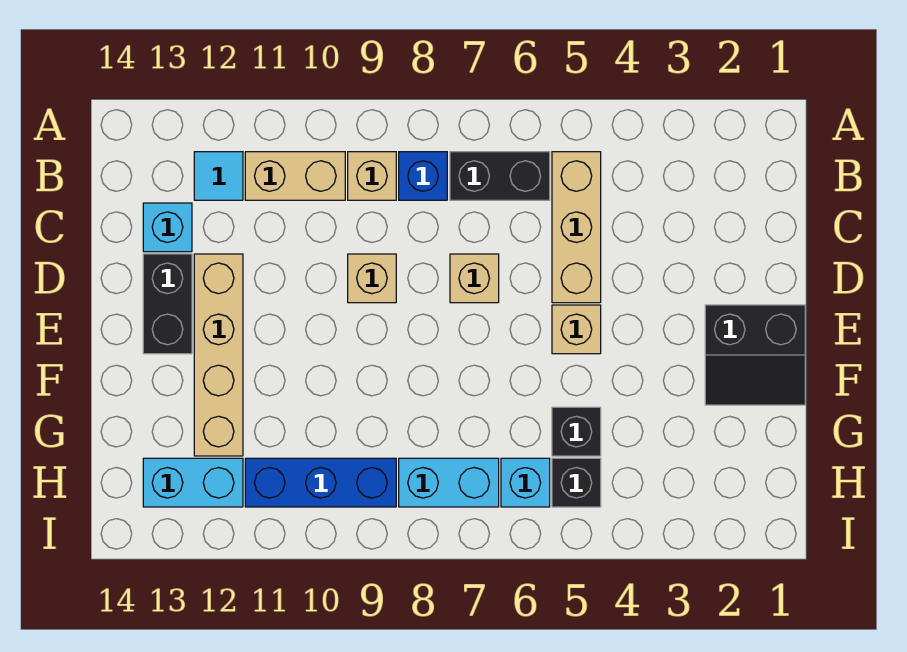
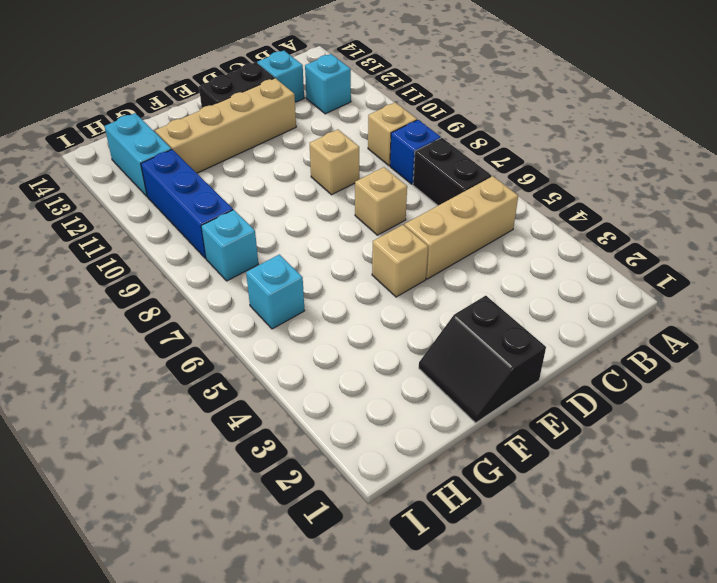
tan 1x2 brick [245,152,345,200] -> none
cyan 1x1 tile [194,152,243,200] -> cyan 1x1 brick [305,54,351,114]
black 1x1 brick [552,407,601,456] -> none
black 1x1 brick [552,458,601,507] -> none
cyan 1x2 brick [399,458,499,507] -> cyan 1x1 brick [201,210,258,281]

